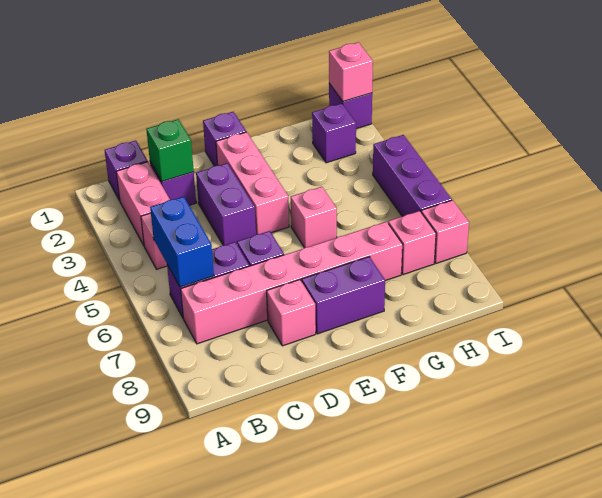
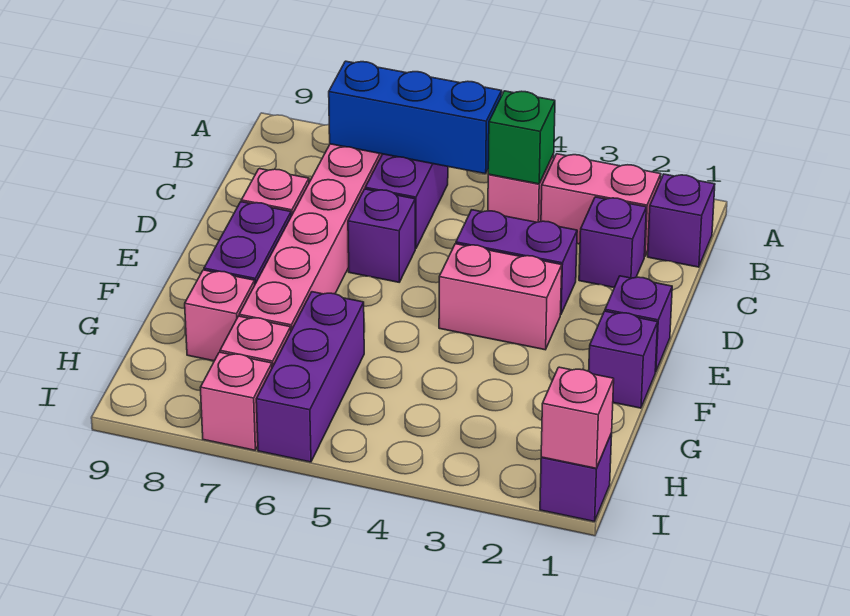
blue 1x2 brick [150,197,214,287] -> blue 1x3 brick [329,61,502,174]
green 1x1 brick [146,119,194,181] -> green 1x1 brick moved to [488,91,555,184]
pink 1x3 brick [216,132,289,234] -> pink 1x2 brick [439,244,562,350]
pink 1x1 brick [291,187,337,248] -> pink 1x1 brick moved to [185,270,255,361]
purple 1x1 brick [312,103,356,163] -> purple 1x1 brick moved to [589,311,658,408]
purple 1x3 brick [373,135,452,216] -> purple 1x3 brick turned to [256,292,364,462]

